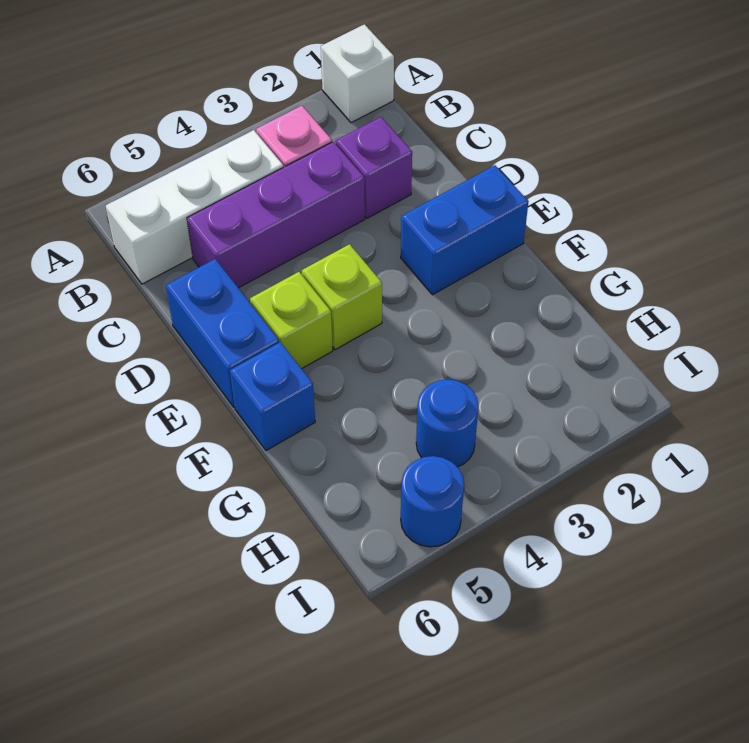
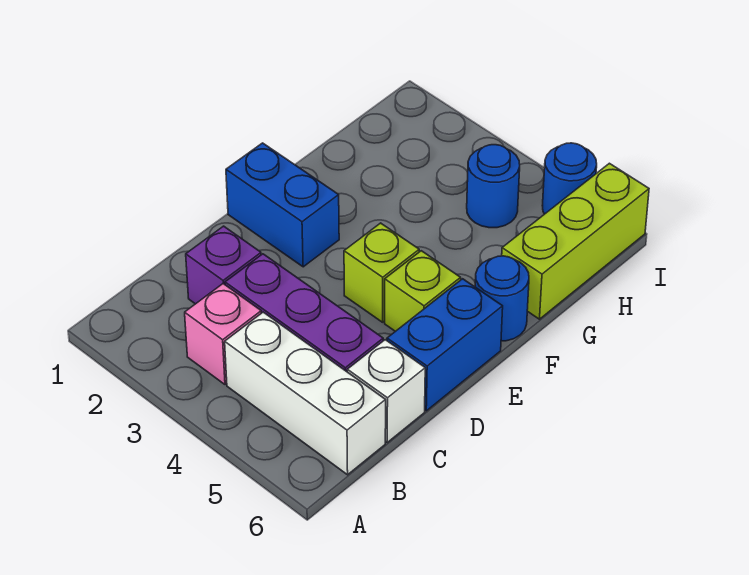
white 1x1 brick [321,24,394,123] -> white 1x1 brick moved to [347,340,425,442]
blue 1x1 brick [230,342,315,451] -> blue 1x1 round brick [475,256,529,341]
none -> lime 1x3 brick [502,163,649,319]

